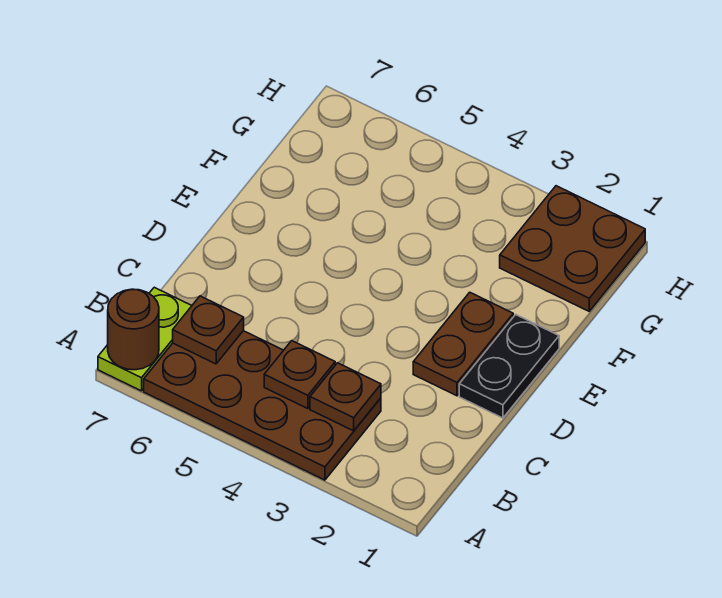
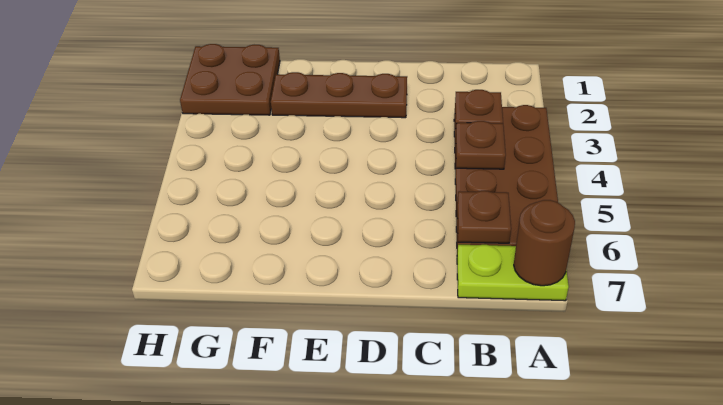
black 1x2 plate [459,315,559,418] -> none
brown 1x2 plate [413,292,513,396] -> brown 1x3 plate [271,72,407,118]

